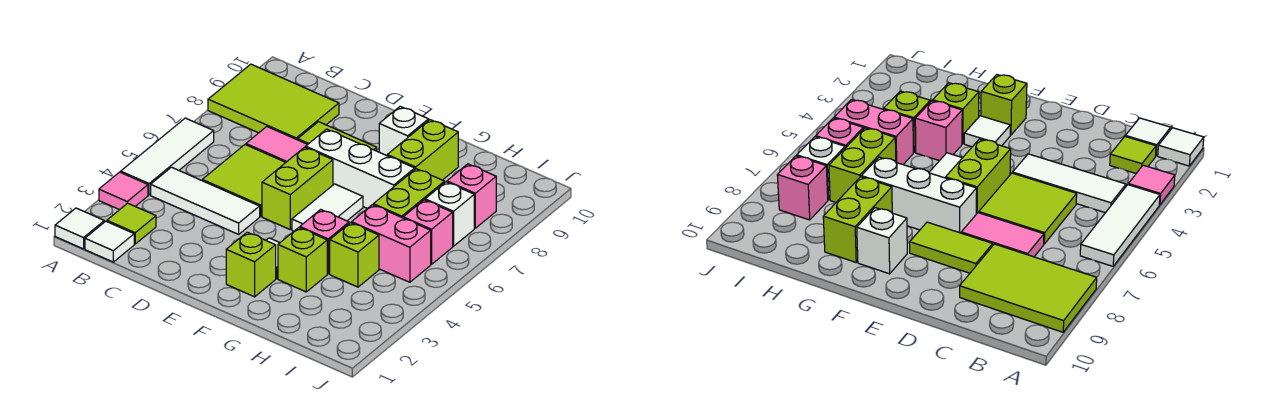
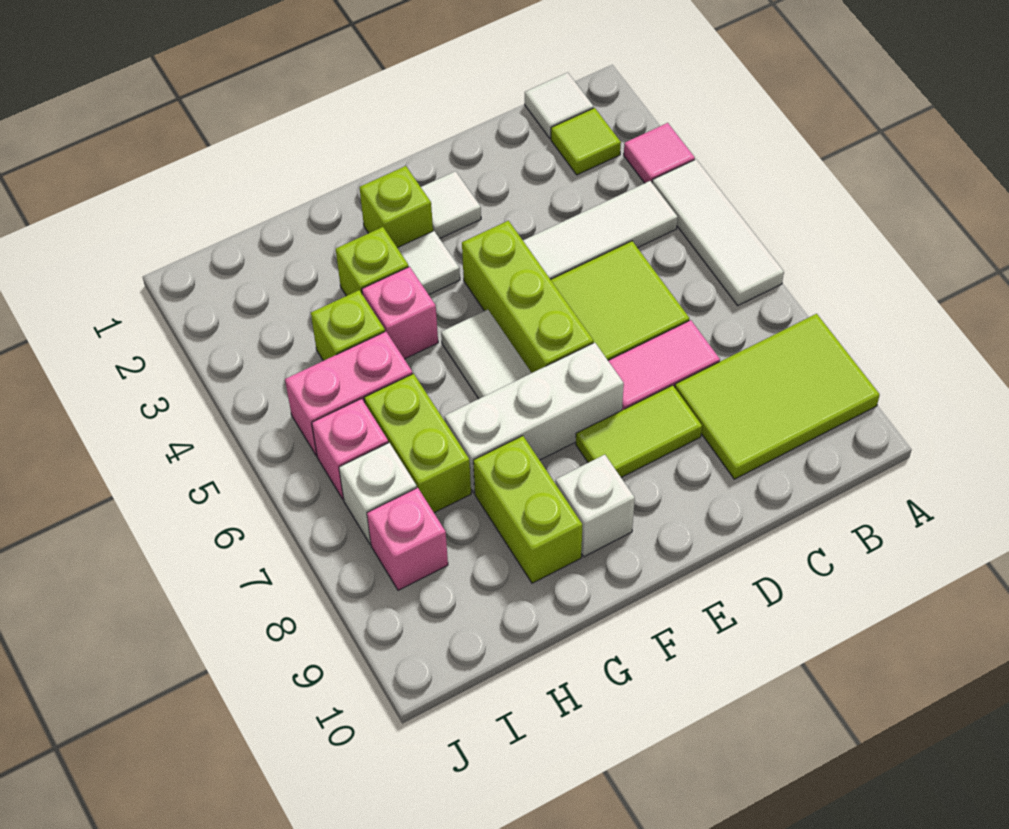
white 1x1 tile [55,208,104,249] -> white 1x1 tile moved to [421,171,481,238]
lime 1x2 brick [262,147,333,229] -> lime 1x3 brick [462,221,594,373]

